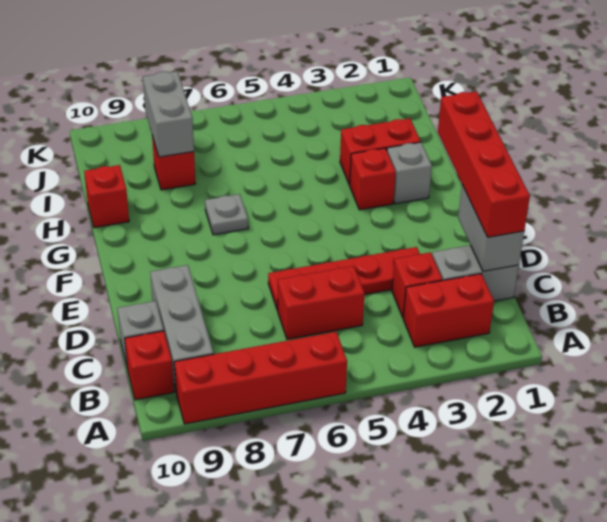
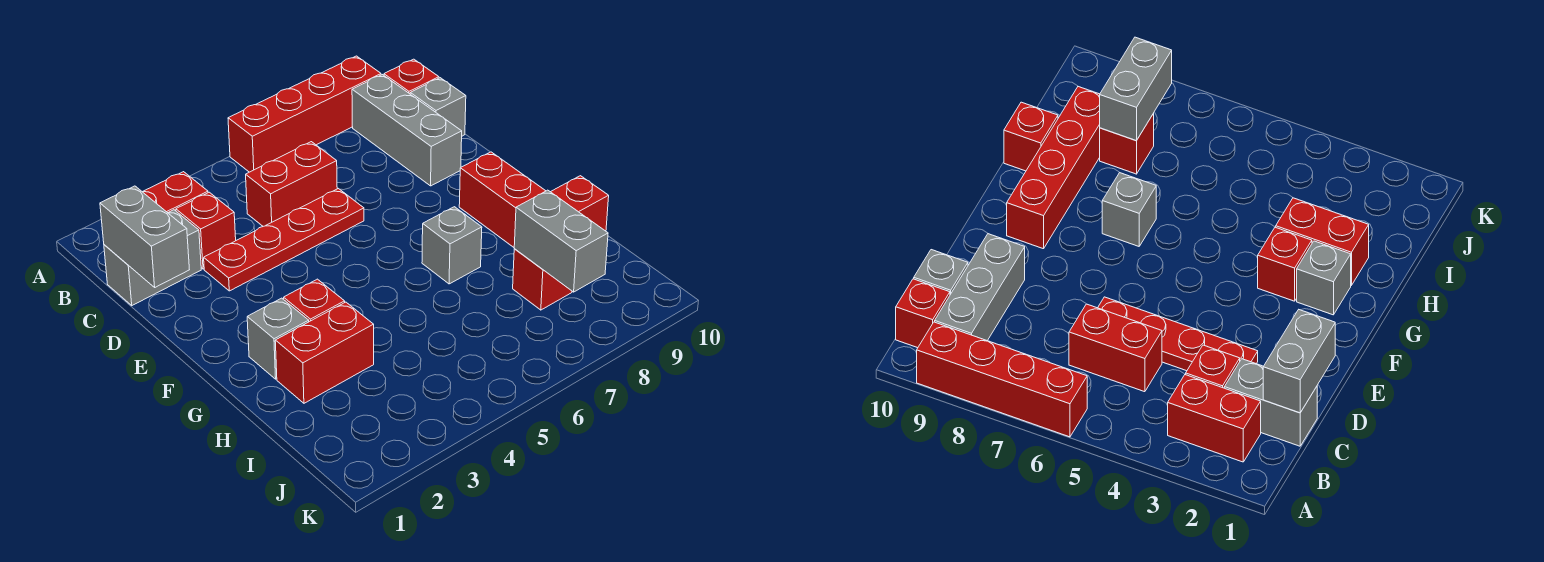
red 1x4 brick [438,91,530,237] -> red 1x4 brick moved to [459,152,545,247]
grey 1x1 plate [205,194,248,235] -> grey 1x1 brick [422,207,482,284]

